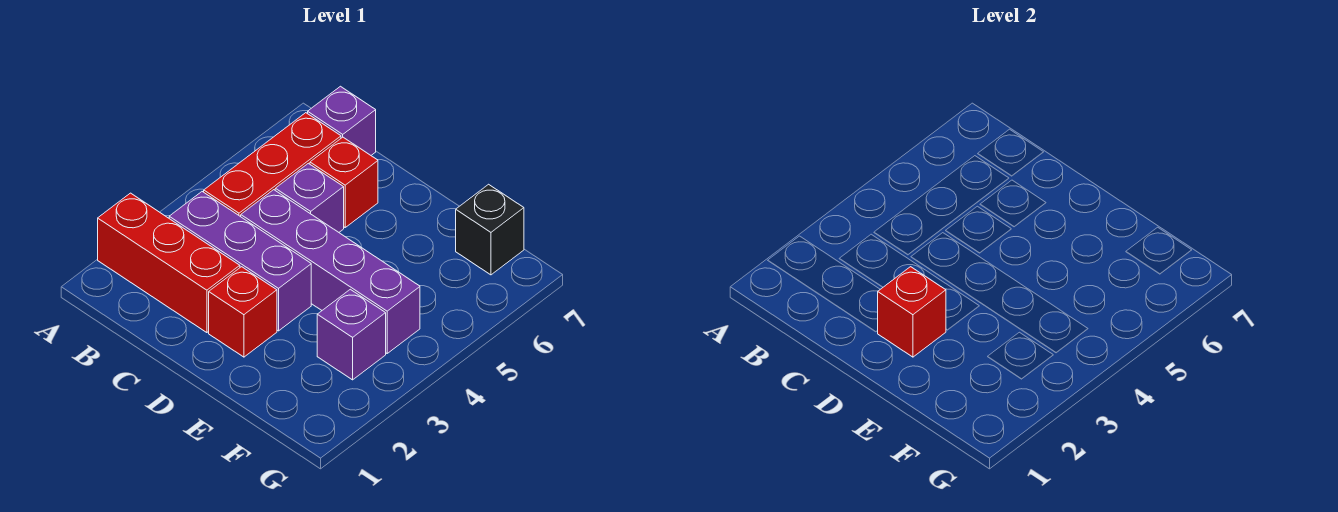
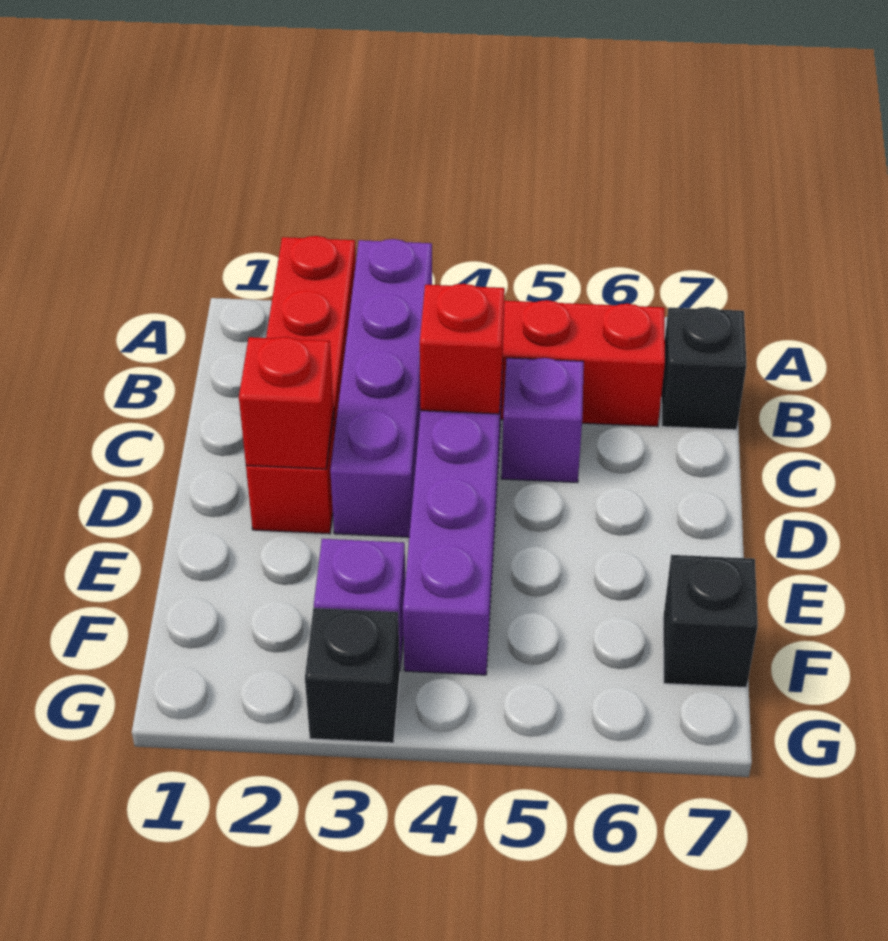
purple 1x3 brick [169,192,311,331] -> purple 1x4 brick [330,239,432,537]
purple 1x1 brick [308,86,376,155] -> black 1x1 brick [661,307,746,430]
red 1x1 brick [310,137,378,227] -> red 1x1 brick moved to [420,284,505,414]
none -> black 1x1 brick [305,608,400,743]

